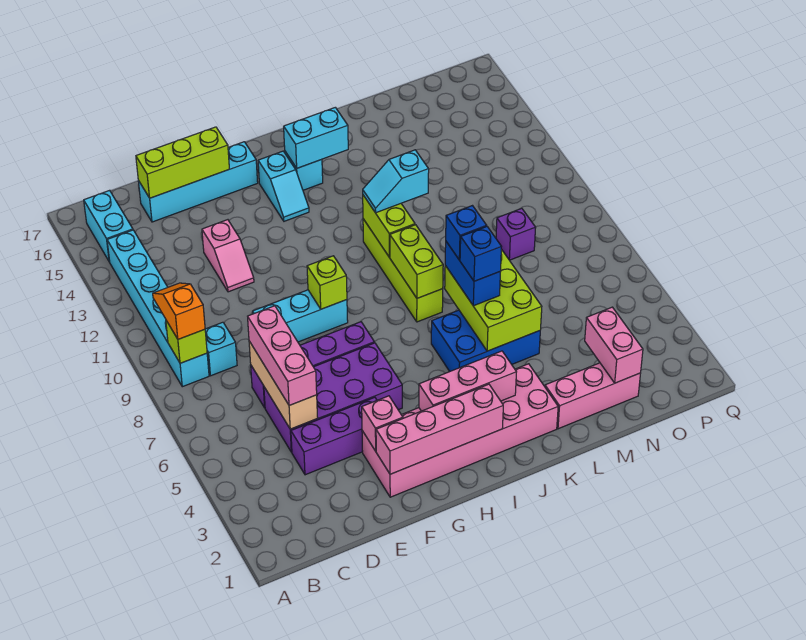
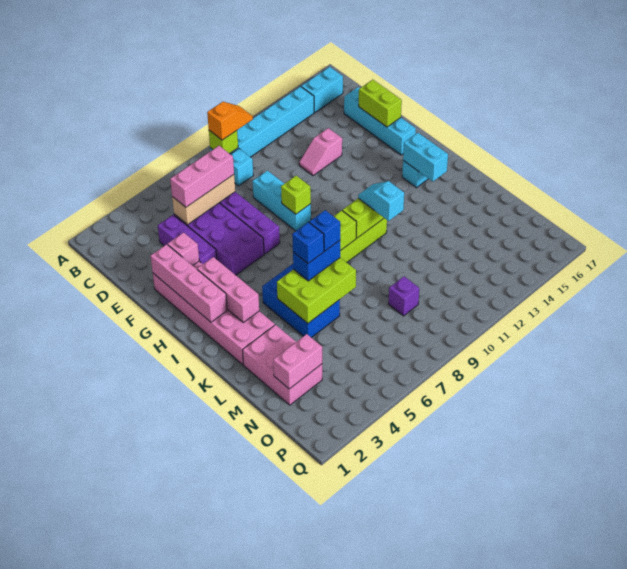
lime 1x3 brick [136,127,229,198] -> lime 1x2 brick [359,80,402,127]
cyan 1x2 slope [258,151,309,221] -> none
pink 1x3 brick [545,363,641,429] -> pink 2x3 brick [243,325,322,405]

